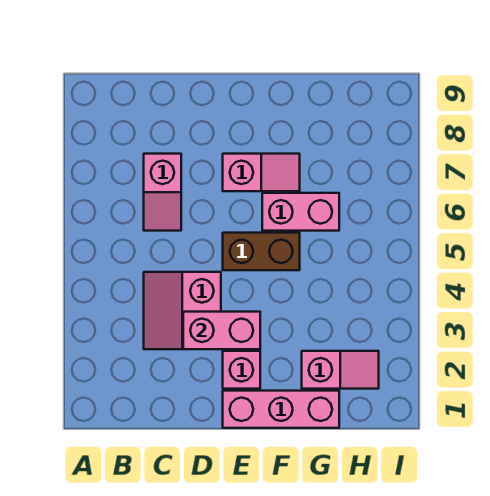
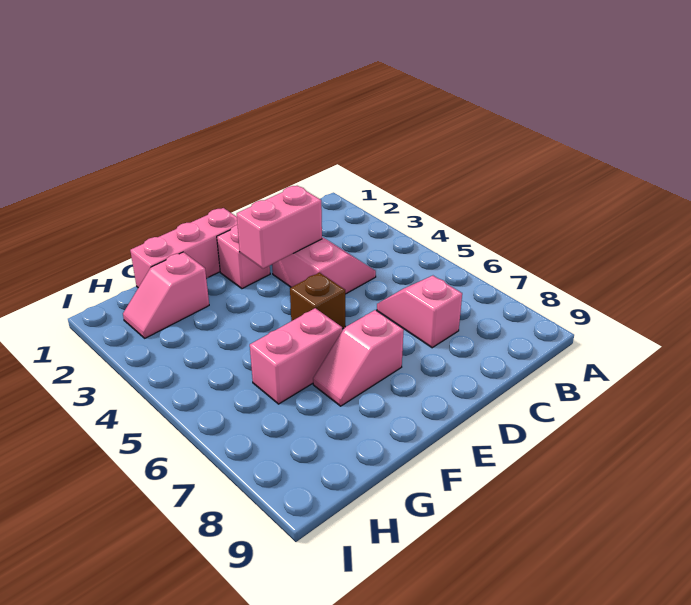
brown 1x2 brick [223,233,300,270] -> brown 1x1 brick [290,272,345,329]

